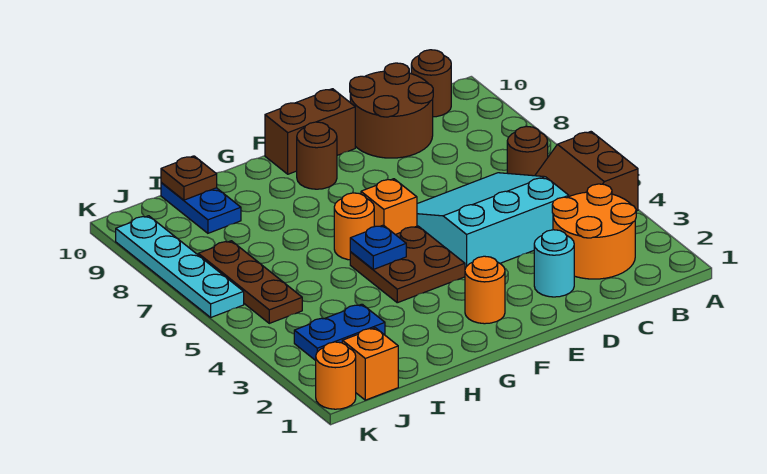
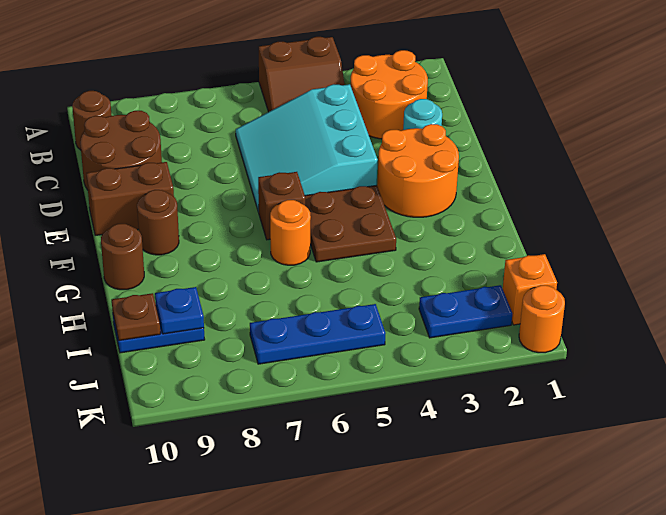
brown 1x1 round brick [507,126,548,176] -> brown 1x1 round brick moved to [101,224,144,290]
brown 1x2 brick [265,89,355,174] -> brown 1x2 brick turned to [86,162,174,236]
orange 1x1 round brick [465,256,505,324] -> orange 2x2 round brick [377,124,459,217]
orange 1x1 brick [361,179,417,235] -> brown 1x1 brick [258,172,305,240]
blue 1x1 plate [350,225,406,269] -> blue 1x1 plate moved to [155,287,204,334]
blue 1x2 plate [294,304,385,361] -> blue 1x2 plate turned to [419,285,512,338]
brown 1x3 plate [198,241,302,323] -> blue 1x3 plate [250,304,386,364]
cyan 1x4 plate [116,216,244,317] -> none

